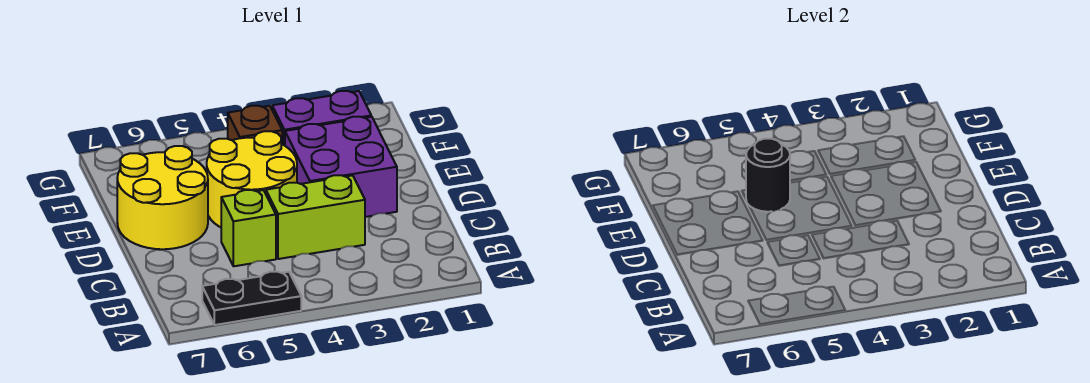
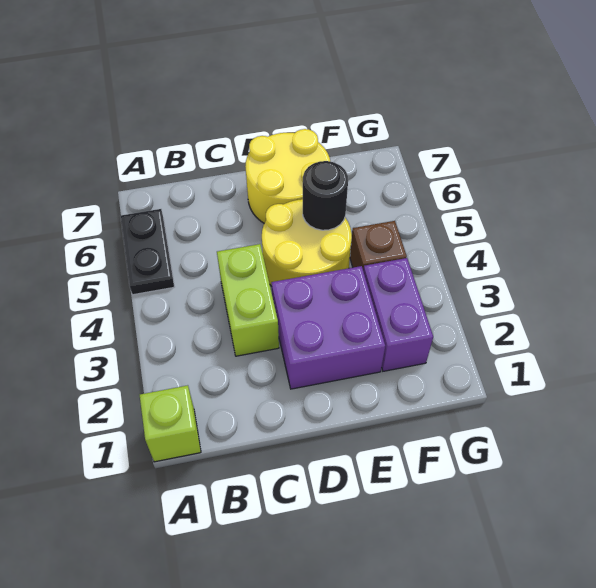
lime 1x1 brick [221,190,276,266] -> lime 1x1 brick moved to [140,385,201,462]

